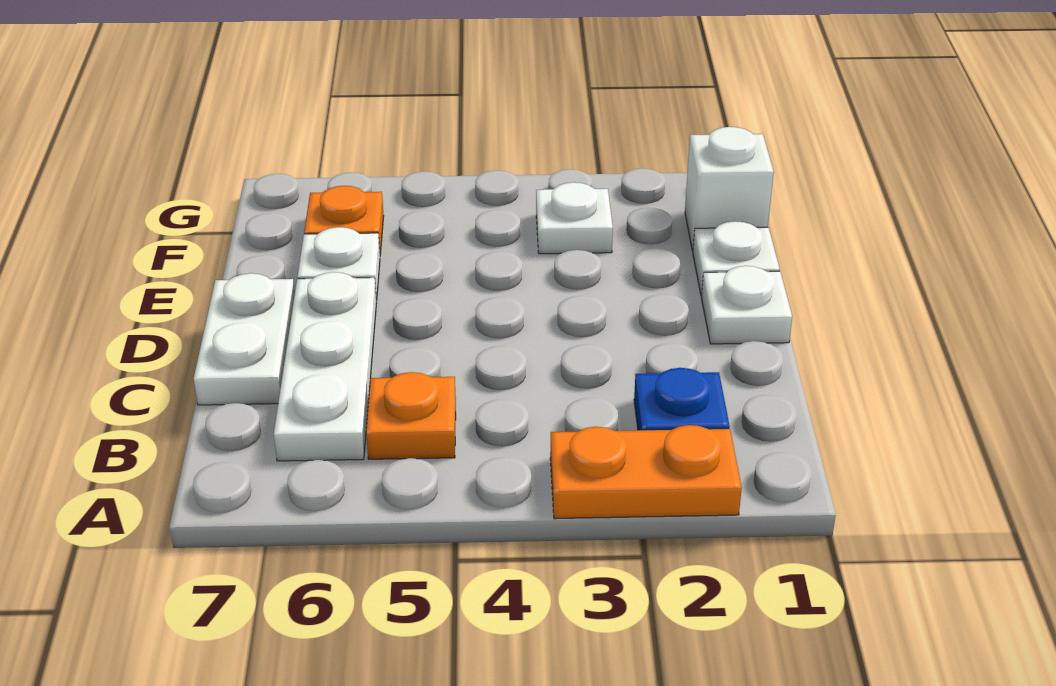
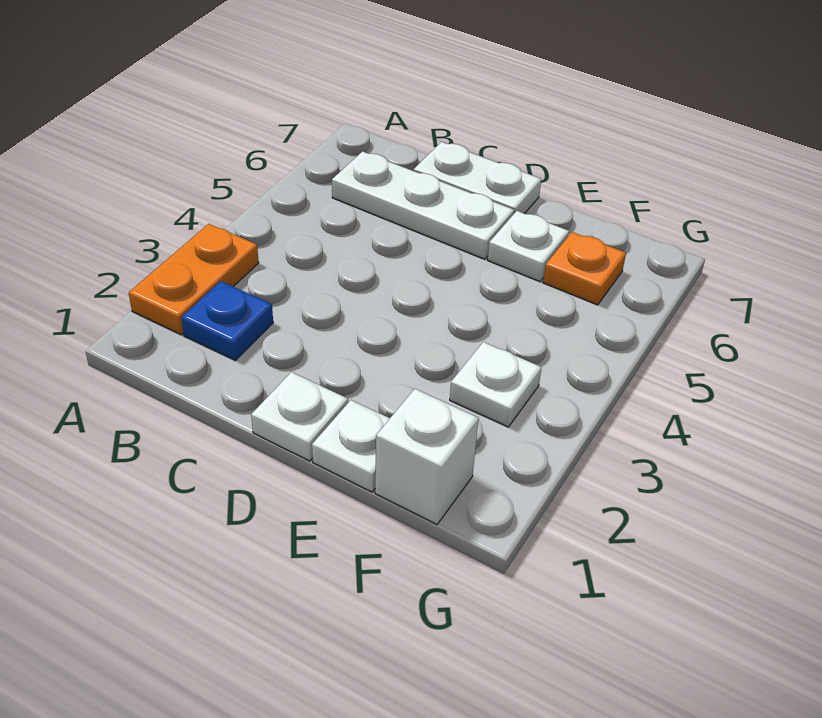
orange 1x1 plate [366,372,456,459] -> none

